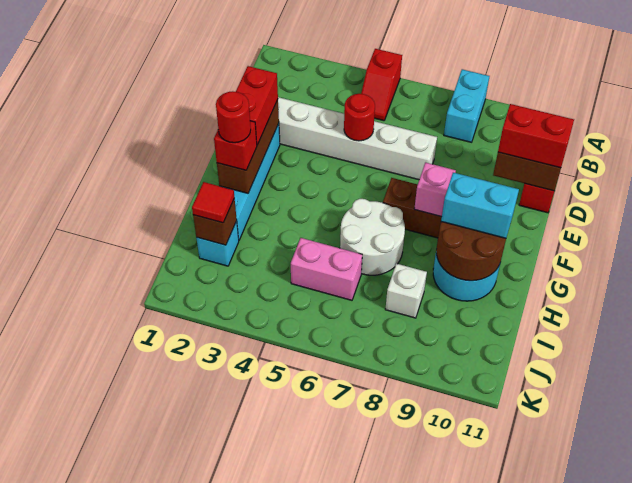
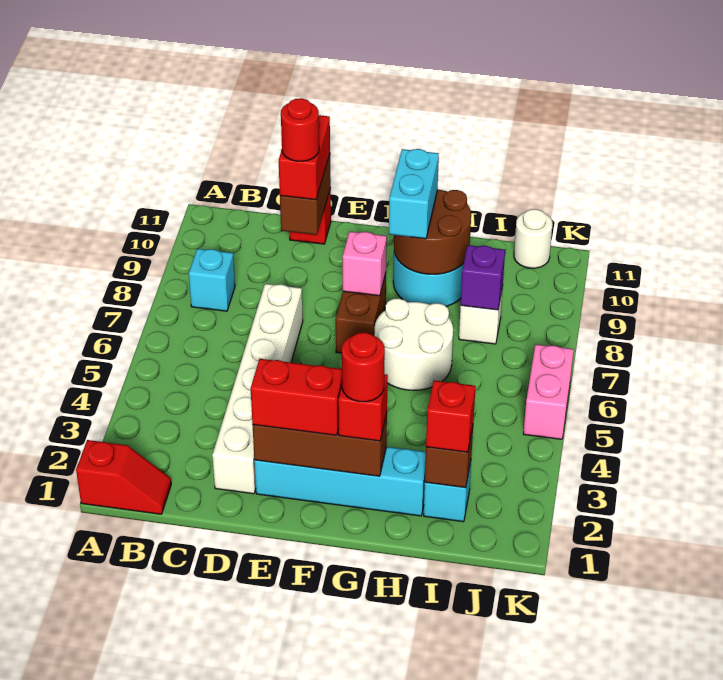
red 1x2 slope [361,49,402,121] -> red 1x2 slope moved to [76,440,171,514]
cyan 1x2 brick [444,69,490,142] -> cyan 1x1 brick [189,249,235,311]
red 1x1 round brick [344,94,375,141] -> red 1x1 round brick moved to [281,98,319,161]
red 1x1 tile [192,182,234,223] -> red 1x1 brick [426,380,476,452]
pink 1x2 brick [291,238,362,300] -> pink 1x2 brick moved to [523,344,574,439]
none -> purple 1x1 brick [461,245,505,310]
none -> white 1x1 round brick [514,209,553,268]

